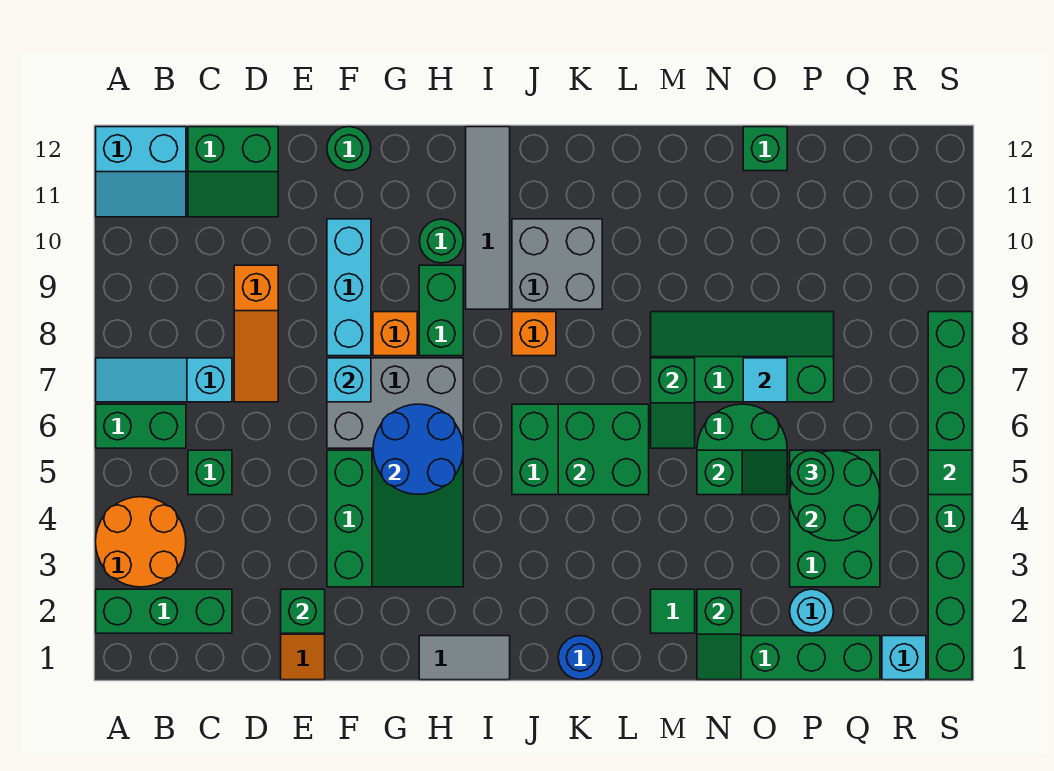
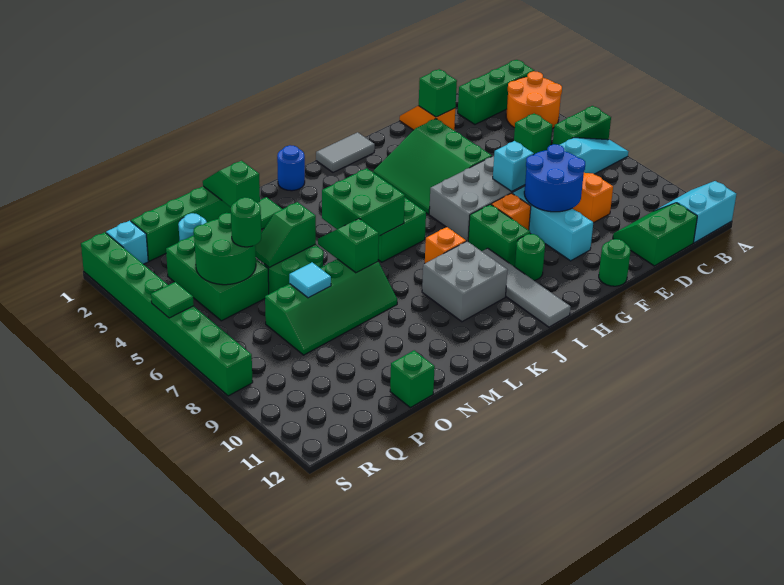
blue 2x2 round brick [373,404,463,494] -> blue 2x2 round brick moved to [524,144,585,212]

